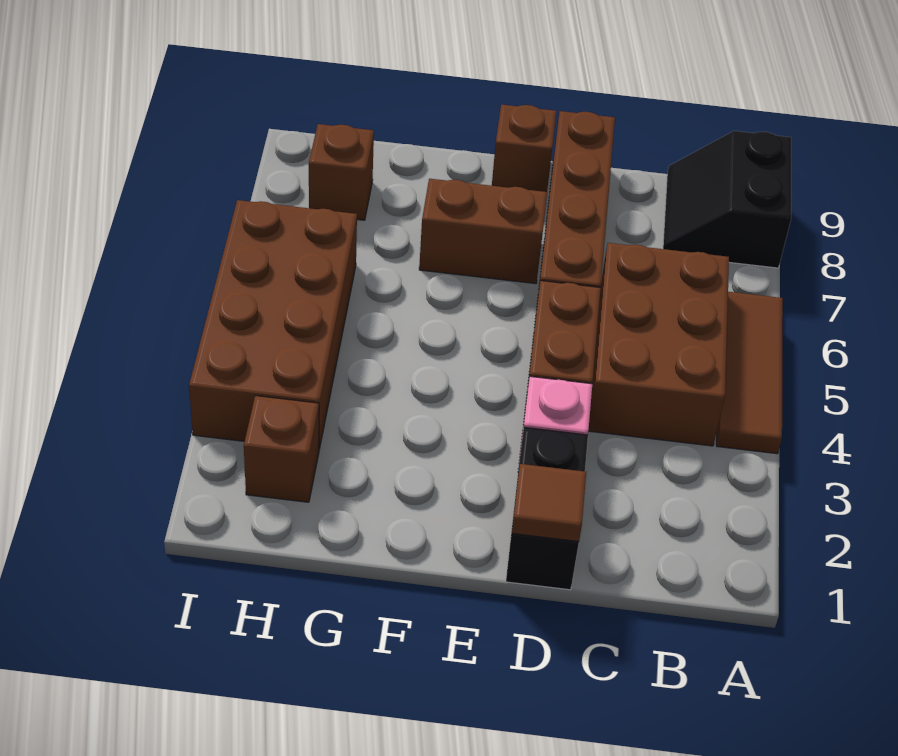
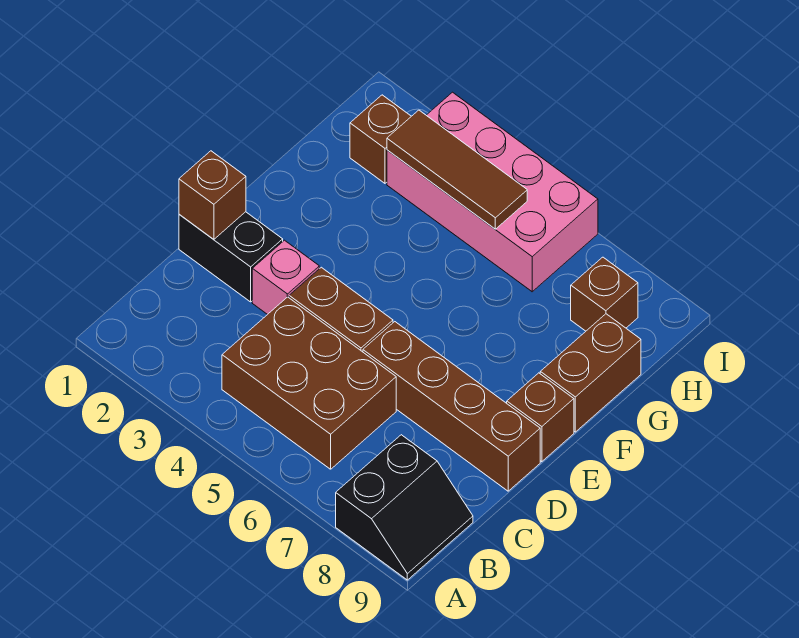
brown 1x3 tile [716,292,783,454] -> brown 1x3 tile moved to [387,110,527,229]
black 2x2 slope [663,131,791,268] -> black 2x2 slope turned to [336,435,473,580]
brown 1x1 tile [512,464,586,542] -> brown 1x1 brick [179,151,246,239]
brown 1x2 brick [419,179,547,284] -> brown 1x2 brick moved to [540,314,641,432]
brown 2x4 brick [189,200,357,449] -> pink 2x4 brick [387,92,598,292]

